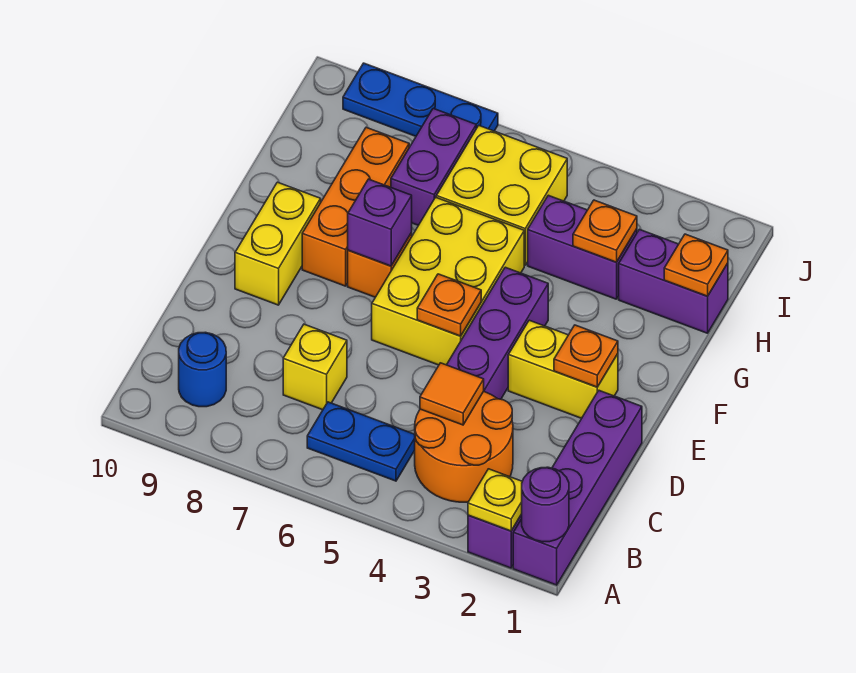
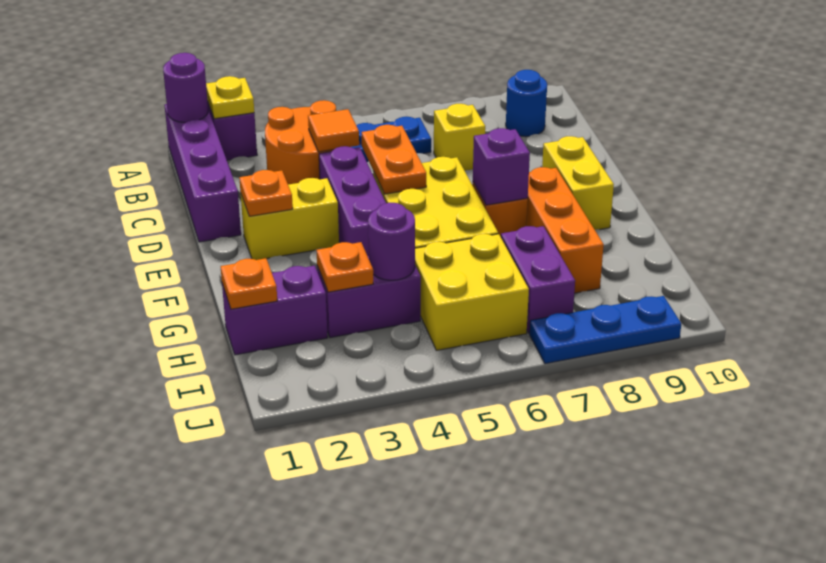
orange 1x1 plate [417,274,481,336] -> orange 1x2 plate [362,125,426,194]
none -> purple 1x1 round brick [368,203,415,280]

